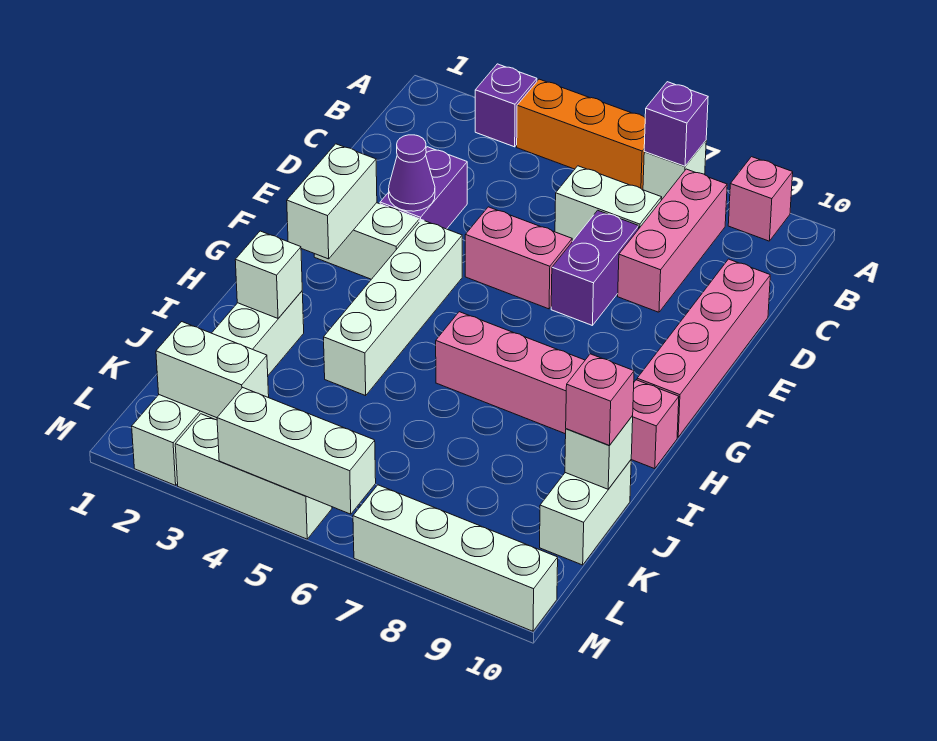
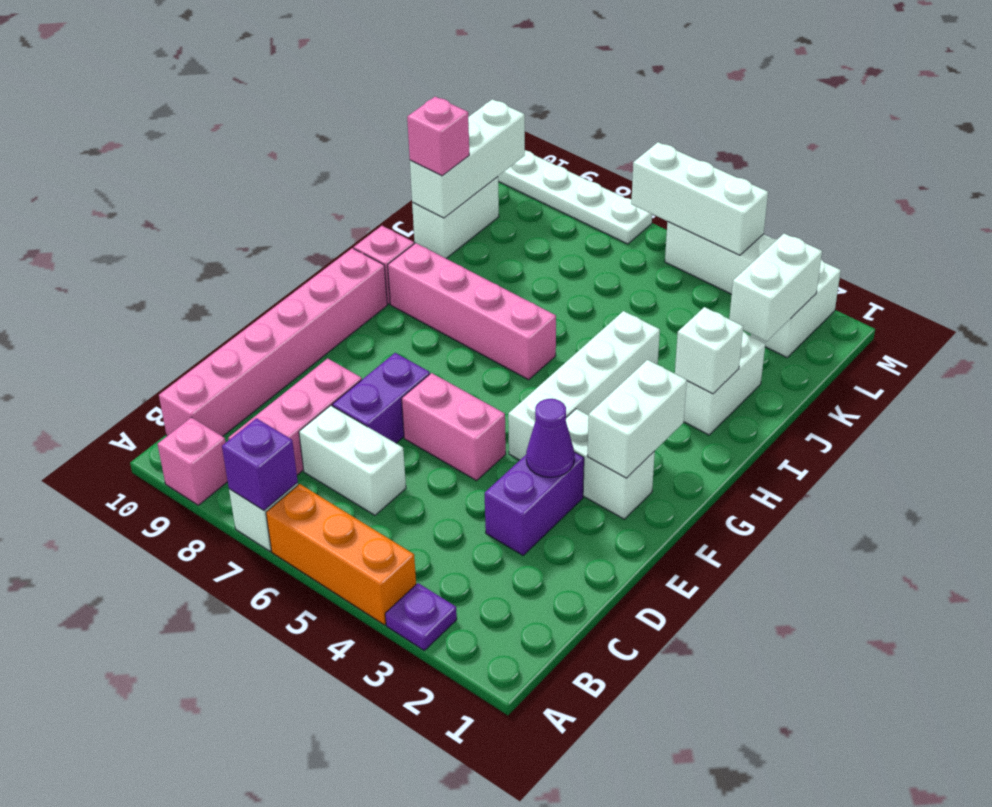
purple 1x1 brick [475,64,537,147] -> purple 1x1 plate [385,583,457,650]
pink 1x4 brick [637,259,770,437] -> pink 1x6 brick [159,248,387,436]
white 1x1 brick [565,416,633,489] -> white 1x3 brick [410,99,525,218]
white 1x2 brick [156,322,269,418] -> white 1x2 brick turned to [729,234,822,341]
white 1x4 brick [353,485,558,631] -> white 1x4 plate [498,150,652,244]

